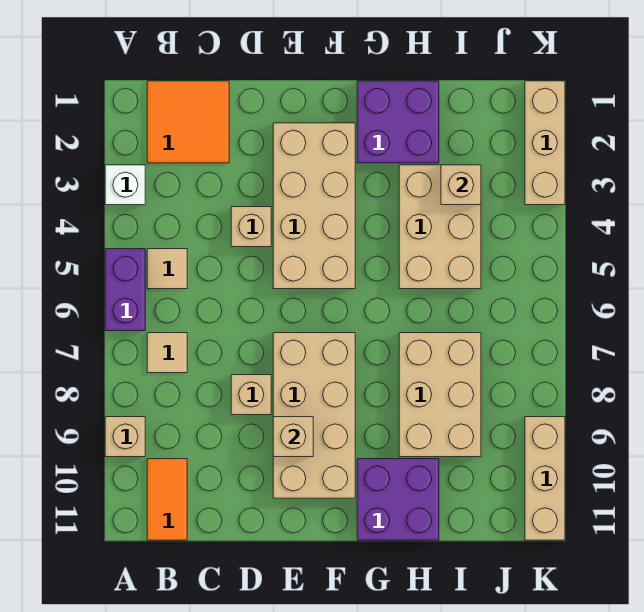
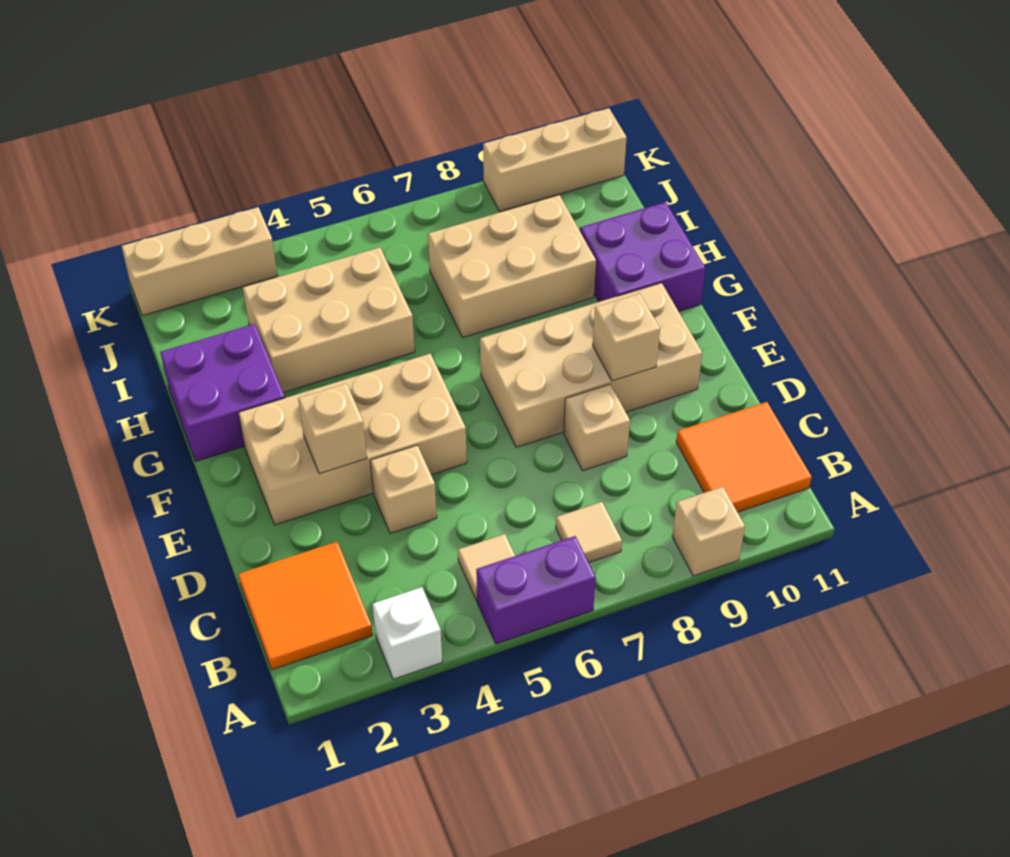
orange 1x2 tile [147,459,187,540] -> orange 2x2 tile [676,402,812,512]
tan 1x1 brick [441,165,481,205] -> tan 1x1 brick moved to [298,383,367,474]

